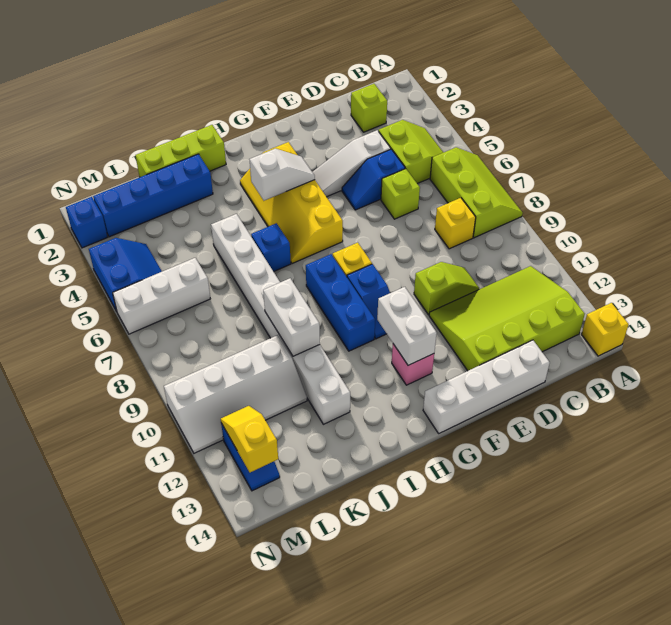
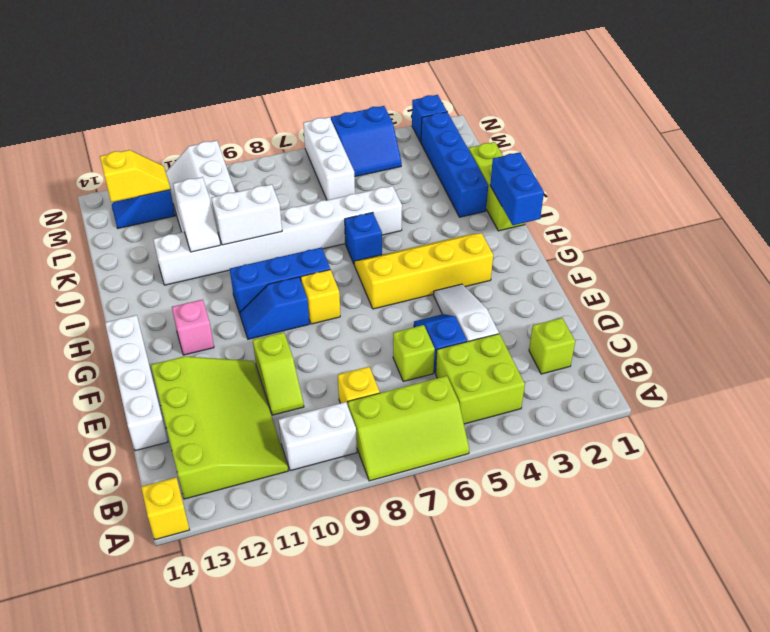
lime 2x2 slope [379,120,443,184] -> lime 2x2 brick [436,334,525,424]
white 1x2 slope [249,149,315,201] -> white 1x2 slope moved to [173,177,220,252]
white 1x2 brick [377,287,437,365] -> white 1x2 brick moved to [279,402,357,471]
none -> blue 1x2 brick [490,152,544,225]

